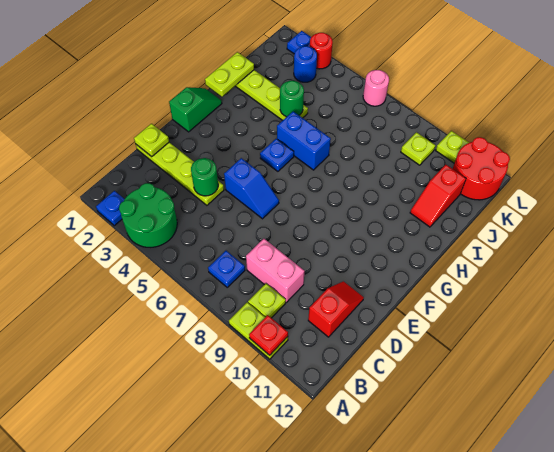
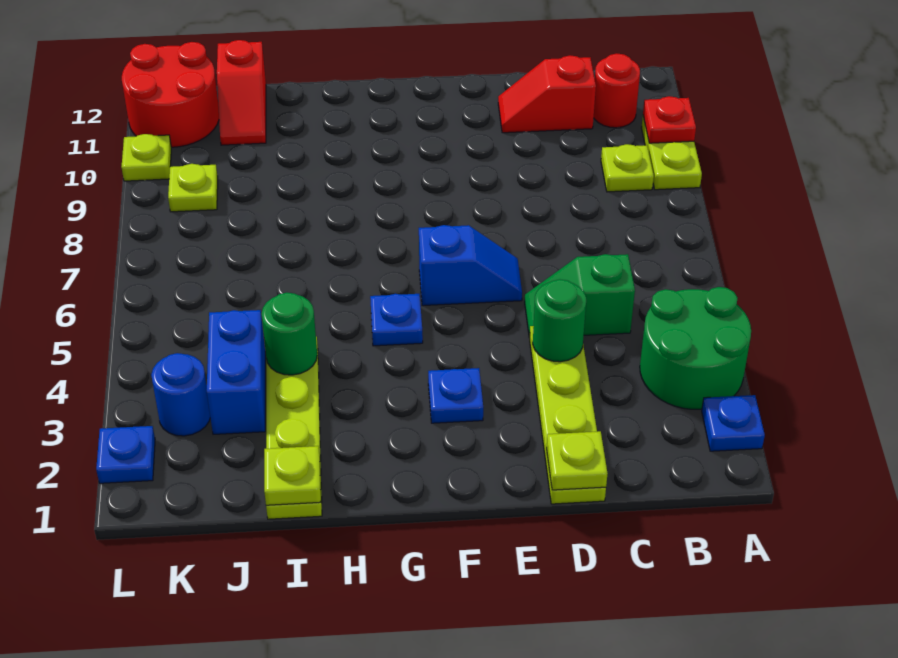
blue 1x1 plate [208,251,245,287] -> blue 1x1 plate moved to [428,368,483,423]
pink 1x2 brick [246,239,305,302] -> none
blue 1x2 slope [224,158,279,219] -> blue 1x2 slope turned to [419,225,522,306]
green 1x2 slope [169,87,222,132] -> green 1x2 slope moved to [525,254,635,338]
lime 1x2 plate [205,52,254,97] -> lime 1x1 plate [264,446,321,505]
blue 1x2 brick [277,112,331,170] -> blue 1x2 brick moved to [207,310,265,434]
red 1x2 slope [410,165,466,227] -> red 1x2 slope turned to [217,40,266,145]
red 1x1 round brick [310,33,333,69] -> red 1x1 round brick moved to [594,53,640,128]
pink 1x1 round brick [363,70,389,106] -> none

